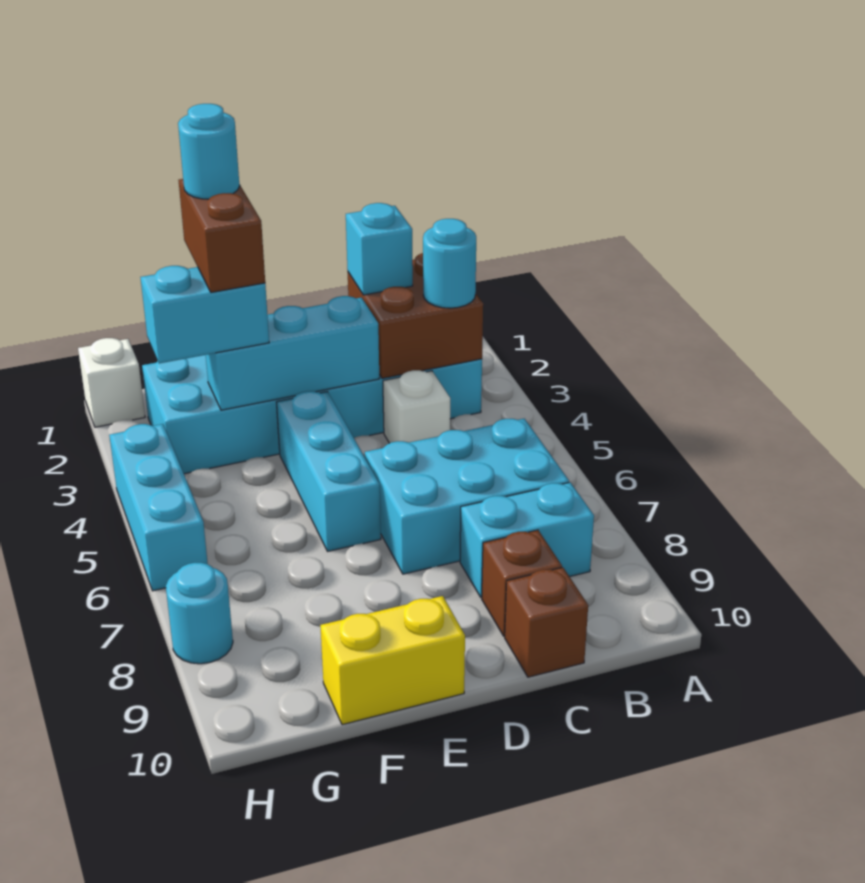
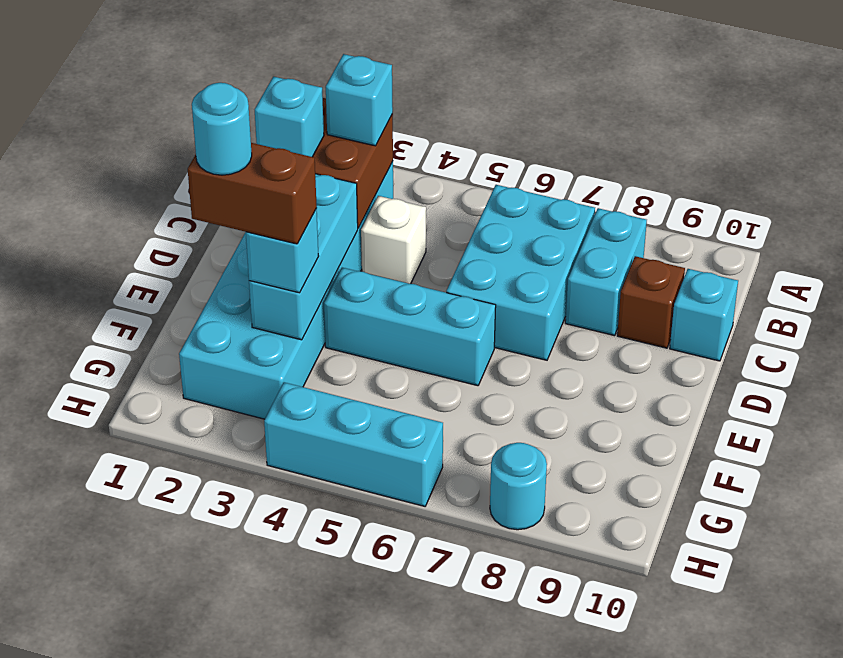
cyan 1x1 round brick [423,219,476,308] -> cyan 1x1 brick [326,54,393,146]
brown 1x1 brick [505,567,588,677] -> cyan 1x1 brick [670,269,738,361]
yellow 1x2 brick [320,596,465,725] -> none
cyan 1x2 brick [141,266,269,363] -> cyan 1x1 brick [246,209,319,293]
white 1x1 brick [78,338,145,427] -> none

